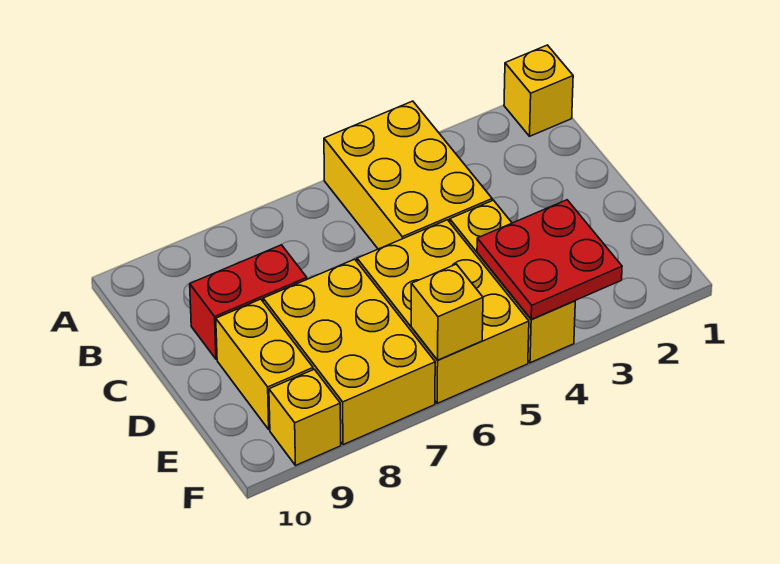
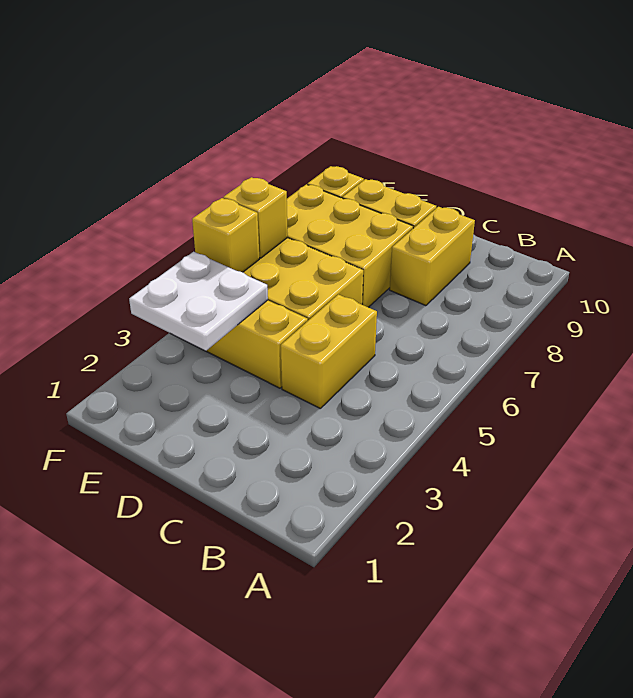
yellow 1x1 brick [504,45,573,136] -> yellow 1x1 brick moved to [192,198,259,272]
yellow 2x3 brick [324,101,492,249] -> yellow 1x2 brick [281,294,377,409]
red 1x2 brick [190,245,307,359] -> yellow 1x2 brick [390,207,475,306]
red 2x2 plate [477,200,622,320] -> white 2x2 plate [129,252,268,351]

